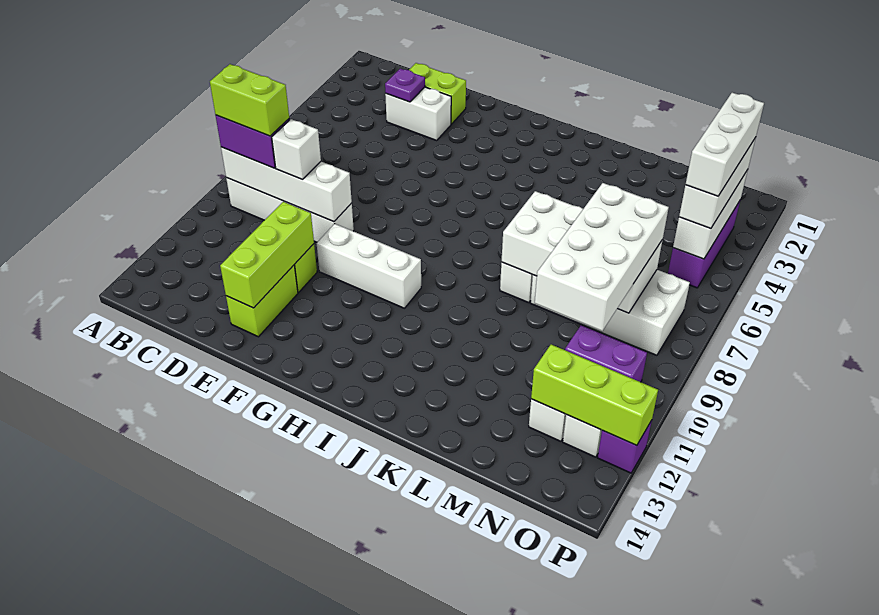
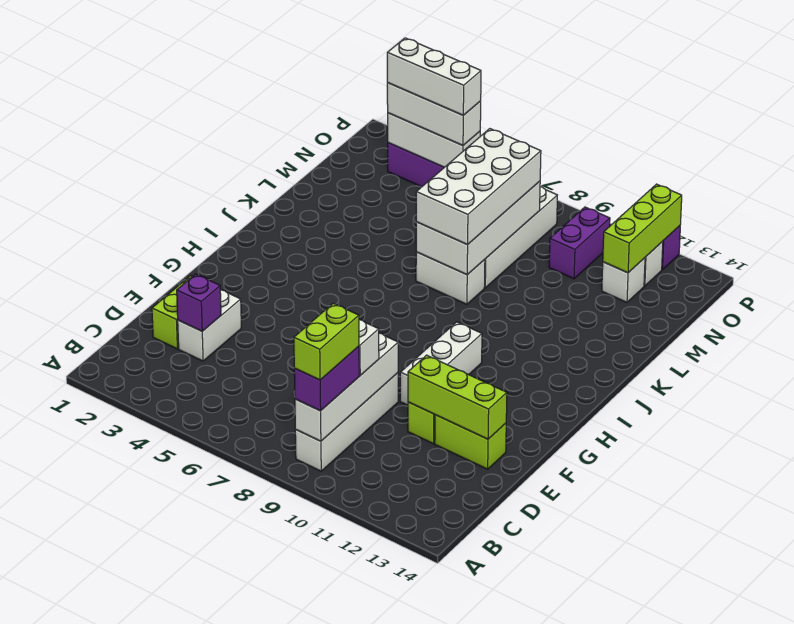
purple 1x1 plate [385,69,425,102] -> purple 1x1 brick [177,274,221,331]
white 2x4 brick [535,183,669,331] -> white 2x4 brick turned to [416,129,541,245]

